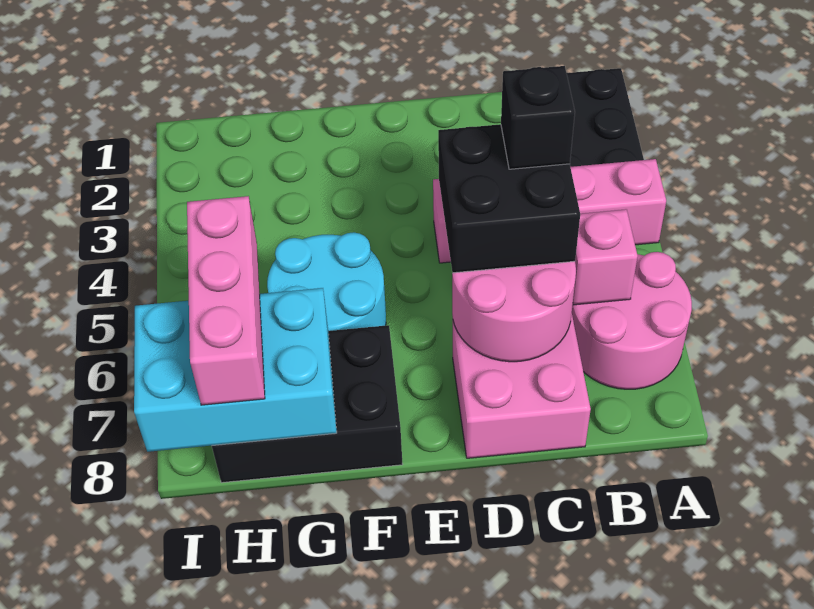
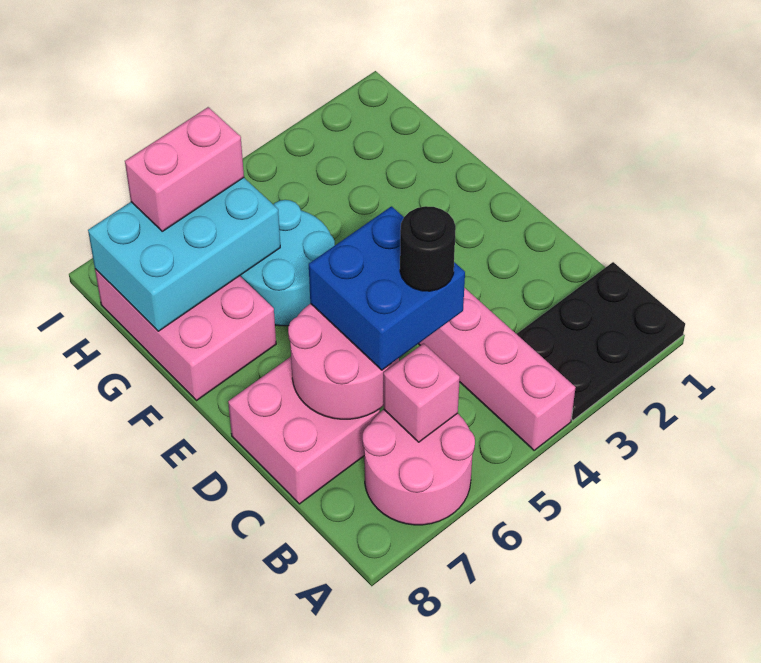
black 2x2 brick [438,124,580,273] -> blue 2x2 brick [309,206,465,370]
black 1x1 brick [501,66,575,169] -> black 1x1 round brick [400,206,456,291]
black 2x3 brick [212,325,403,483] -> pink 2x3 brick [95,269,276,400]
cyan 2x3 brick [134,288,337,452] -> cyan 2x3 brick turned to [88,178,280,331]
pink 1x3 brick [187,196,265,405] -> pink 1x2 brick [125,107,244,231]

